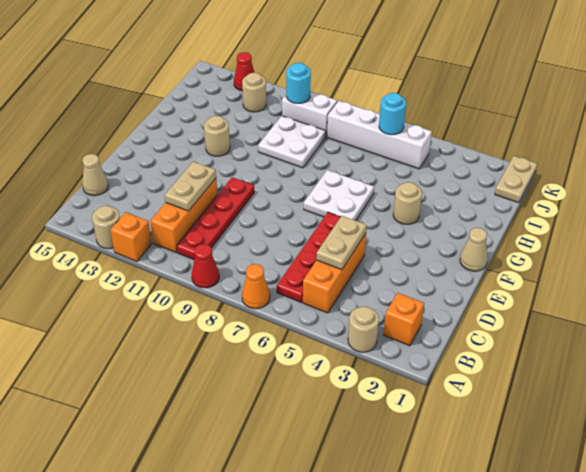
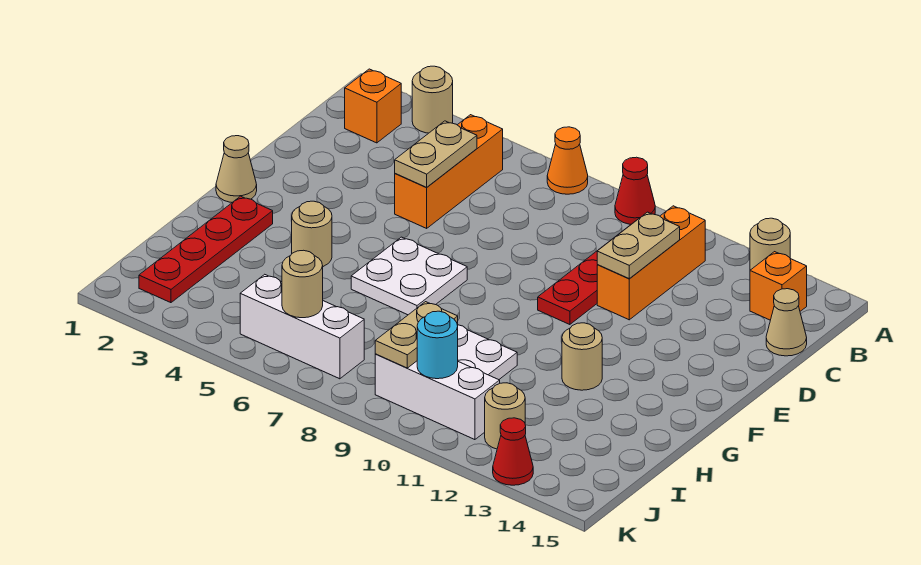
orange 1x1 brick [111,212,152,261] -> orange 1x1 brick moved to [750,252,807,320]
red 1x4 plate [277,212,340,303] -> red 1x4 plate moved to [139,196,273,303]
tan 1x2 plate [495,156,537,203] -> tan 1x2 plate moved to [375,302,458,368]
white 1x4 brick [327,101,432,169] -> white 1x3 brick [240,274,364,379]
cyan 1x1 round brick [379,93,406,135] -> tan 1x1 round brick [282,250,323,318]
white 1x2 brick [282,92,337,137] -> white 1x3 brick [375,354,500,440]

